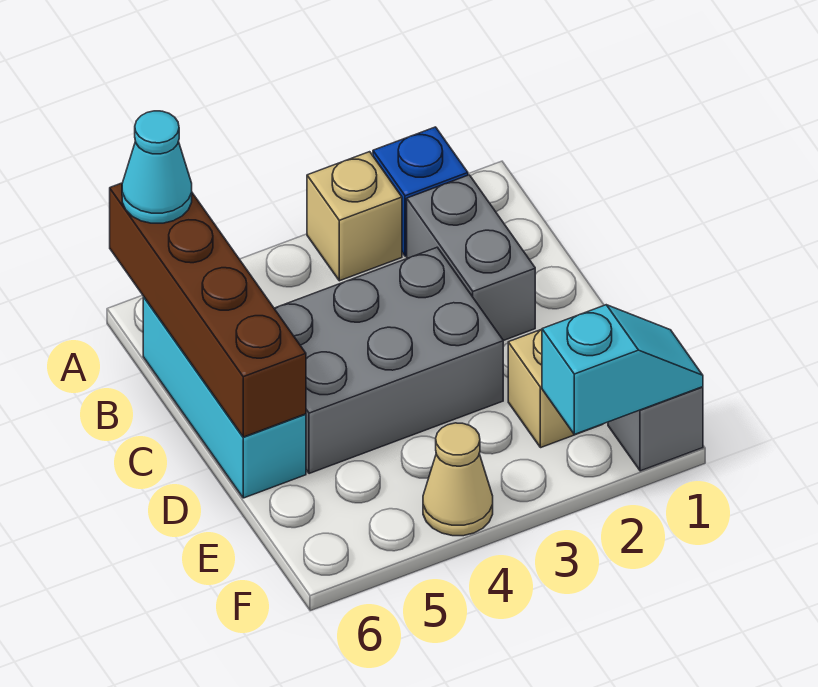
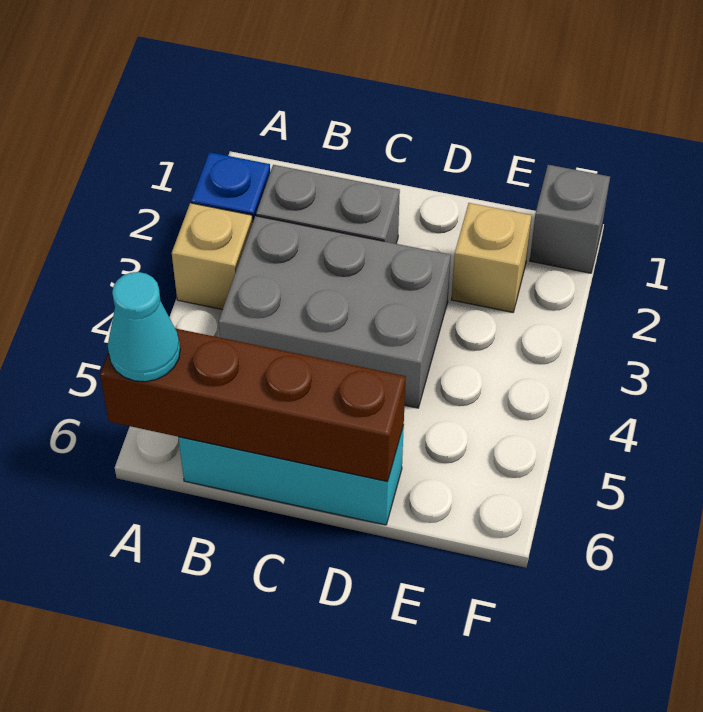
grey 2x3 brick [274,247,503,474] -> grey 2x3 brick turned to [219,216,451,408]
cyan 1x2 slope [542,305,703,434] -> none
tan 1x1 cone [423,423,493,536] -> none

